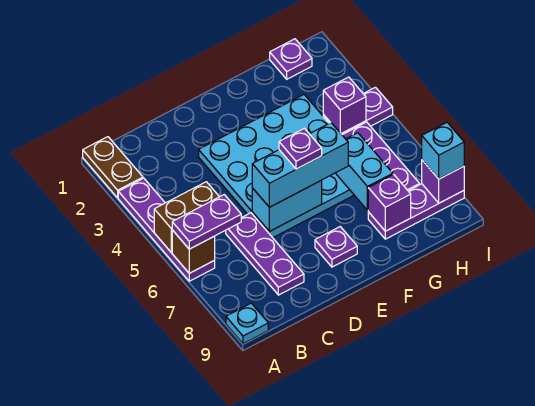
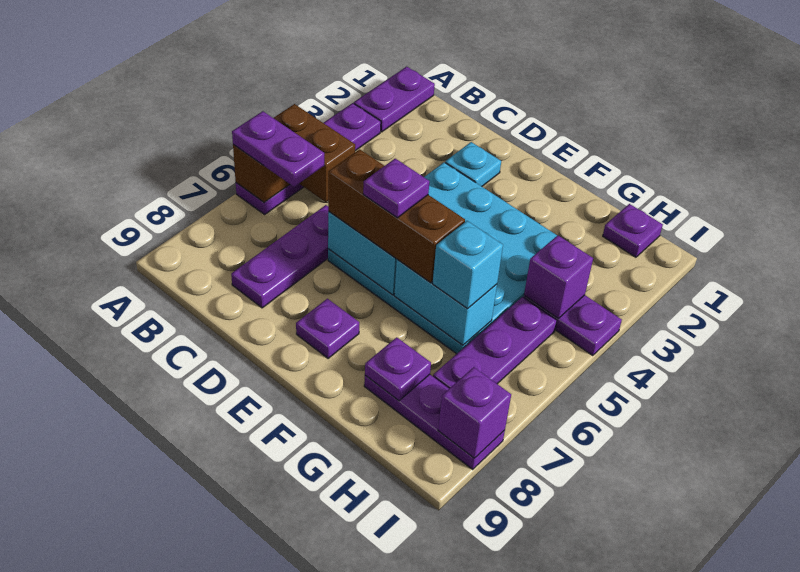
brown 1x2 plate [83,137,143,198] -> purple 1x2 plate [354,67,435,132]
cyan 1x1 plate [226,303,268,344] -> cyan 1x1 plate moved to [445,142,501,186]
cyan 1x3 brick [252,123,348,207] -> brown 1x3 brick [328,149,465,283]
cyan 1x2 brick [336,133,393,210] -> cyan 1x2 brick turned to [394,260,497,345]
purple 1x1 brick [368,174,411,231] -> purple 1x1 plate [365,337,431,401]
cyan 1x1 brick [422,123,464,179] -> cyan 1x1 brick moved to [433,221,503,309]

